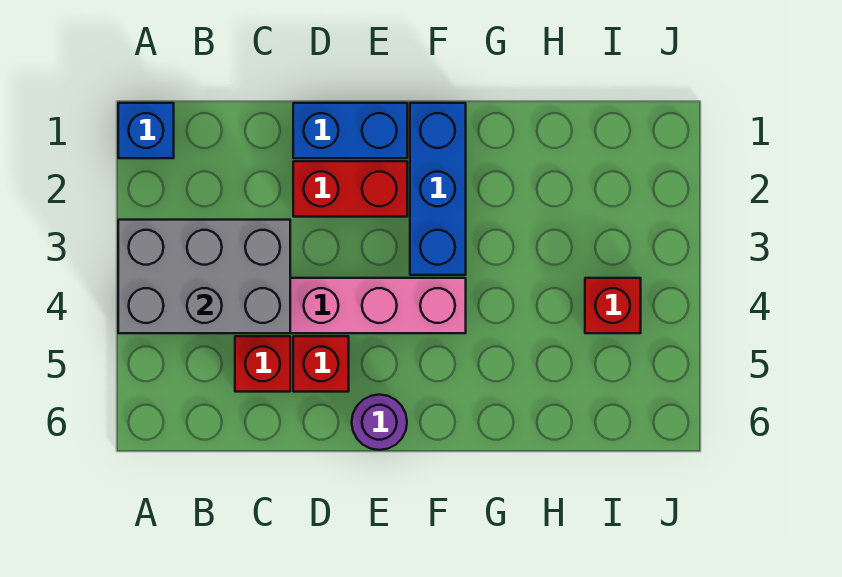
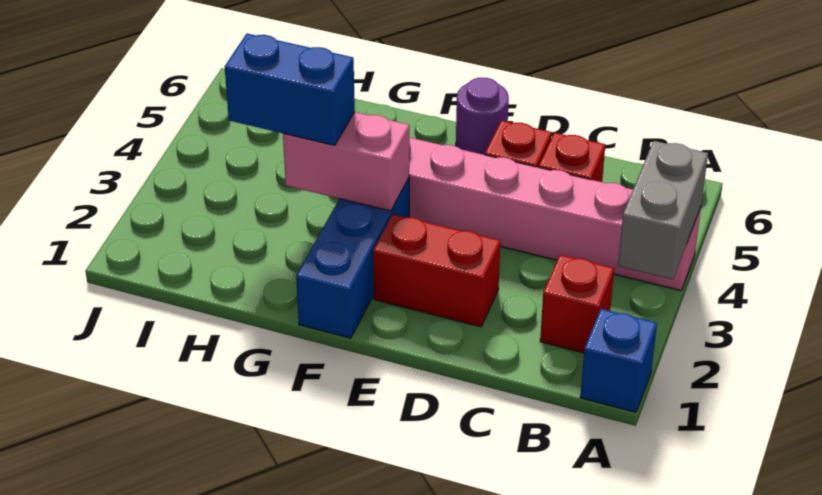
grey 2x3 brick [118,220,290,333] -> grey 1x2 brick [618,141,708,279]
blue 1x2 brick [293,103,407,158] -> blue 1x2 brick moved to [225,34,355,145]
none -> pink 1x2 brick [283,112,409,211]
red 1x1 brick [585,278,641,333] -> red 1x1 brick moved to [540,255,614,353]

